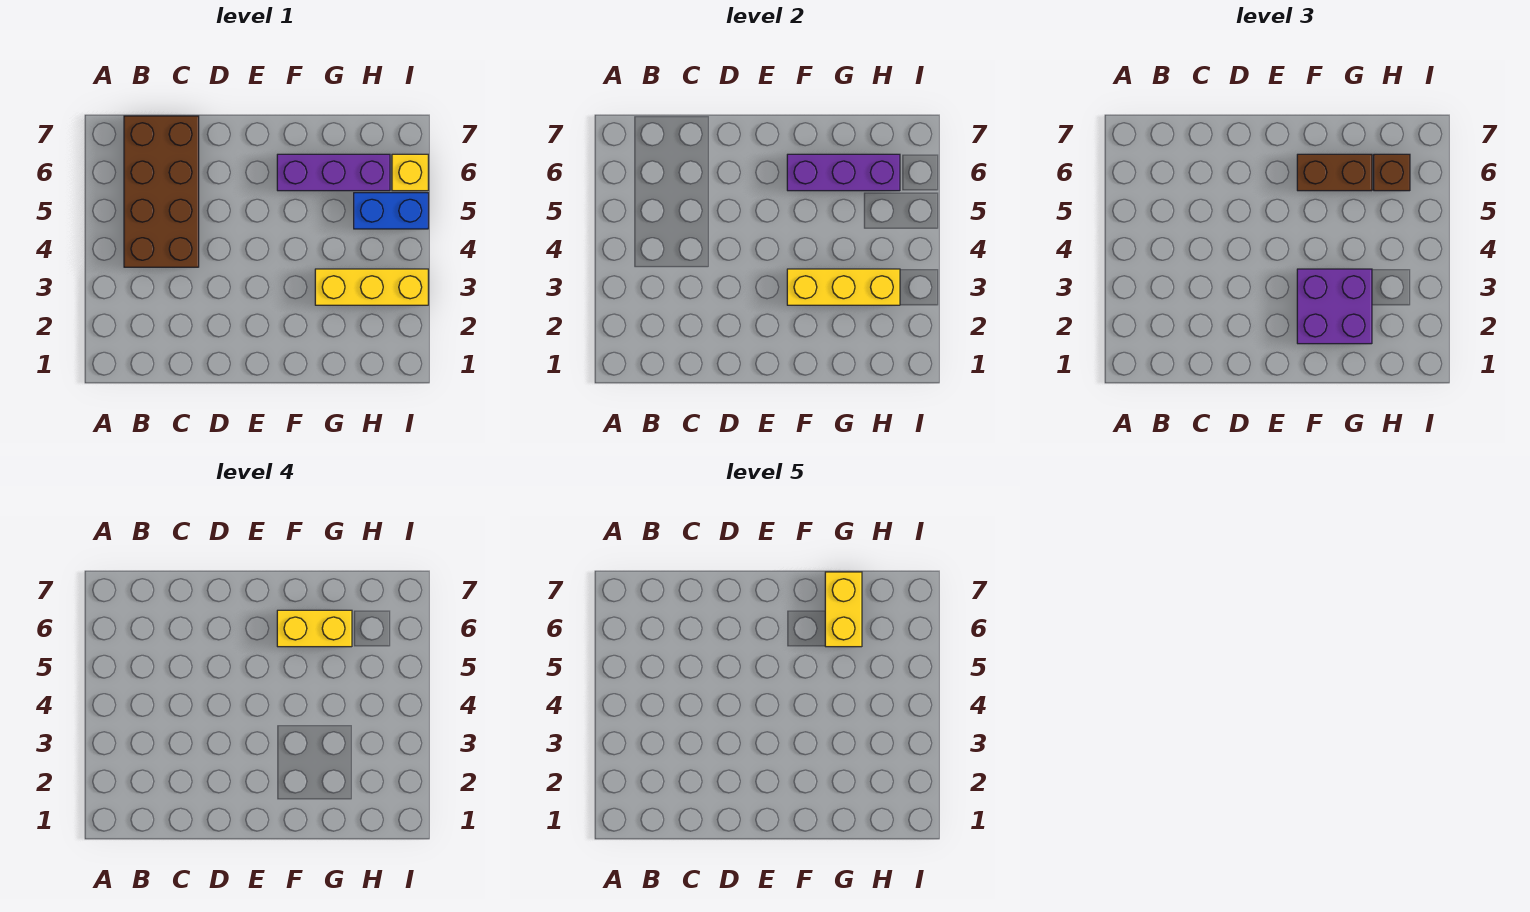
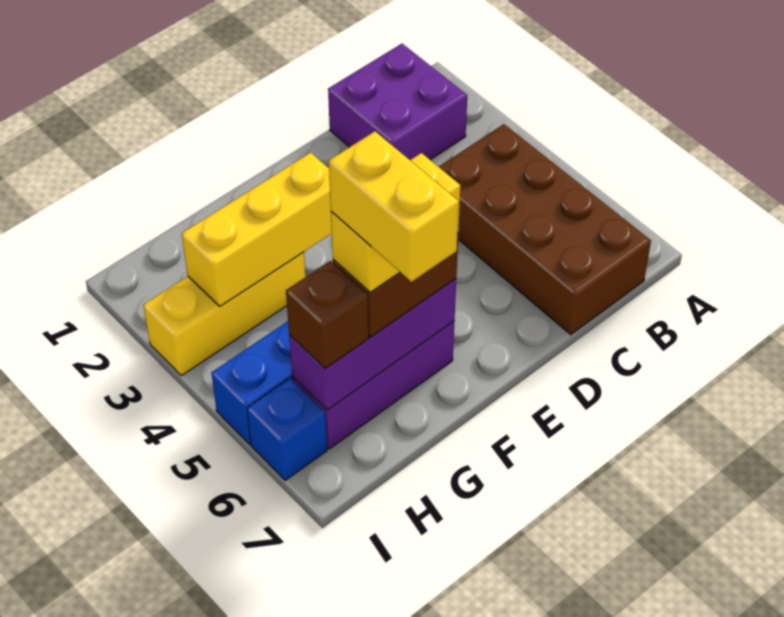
purple 2x2 brick [1297,269,1372,344] -> purple 2x2 brick moved to [328,44,467,160]
yellow 1x1 brick [392,154,428,191] -> blue 1x1 brick [247,379,327,480]

